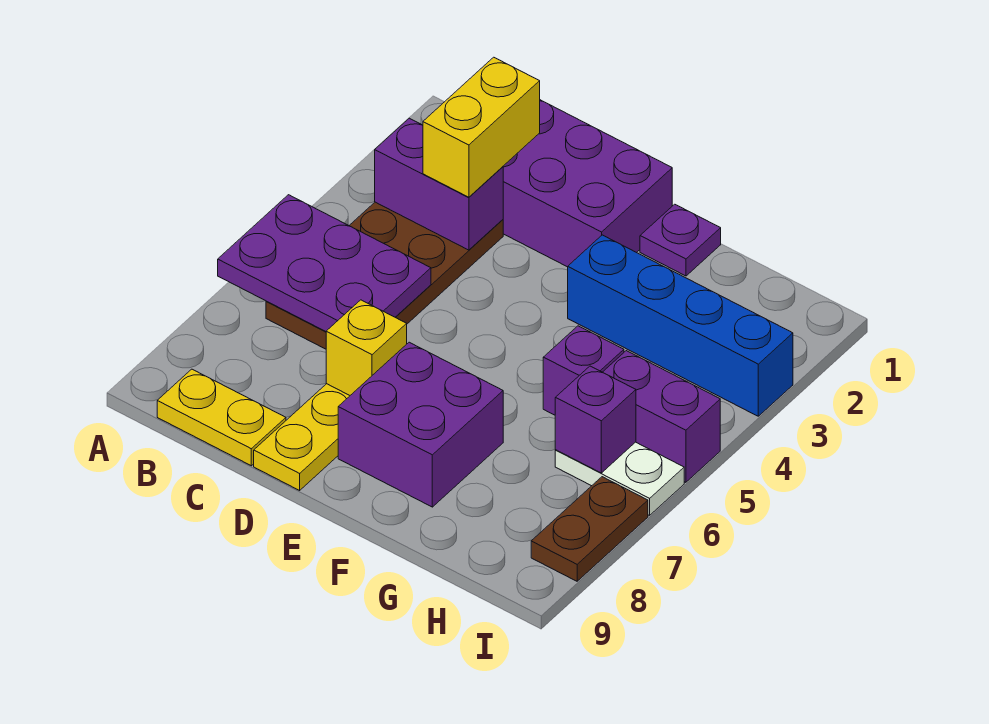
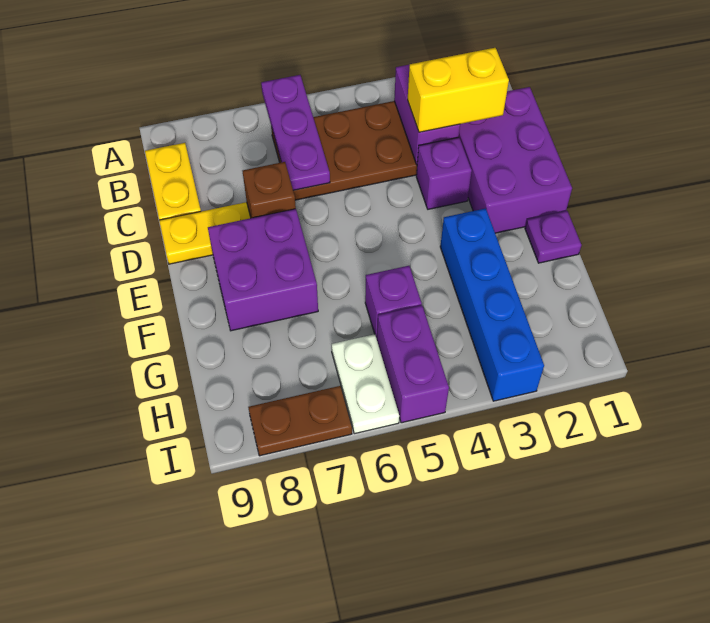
purple 2x3 plate [218,195,431,331] -> purple 1x3 plate [261,75,330,190]
yellow 1x1 brick [326,300,407,395] -> brown 1x1 brick [243,162,296,218]
purple 1x1 brick [555,366,636,473] -> purple 1x1 brick moved to [416,137,472,209]

